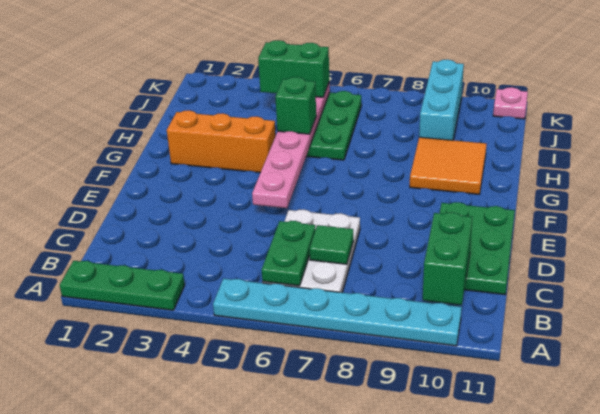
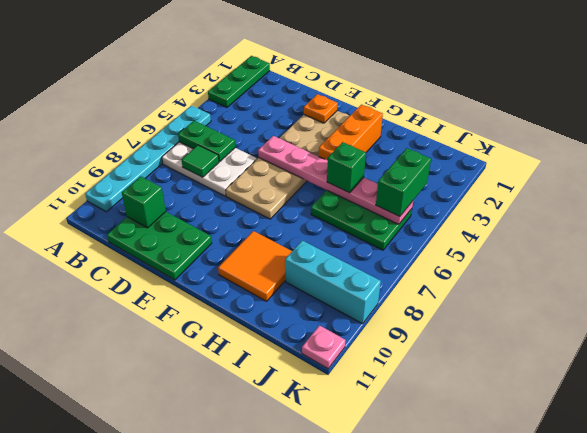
green 1x2 brick [423,212,472,305] -> green 1x1 brick [122,176,166,228]
none -> tan 2x6 plate [226,111,349,219]
none -> orange 1x1 plate [304,94,338,123]

